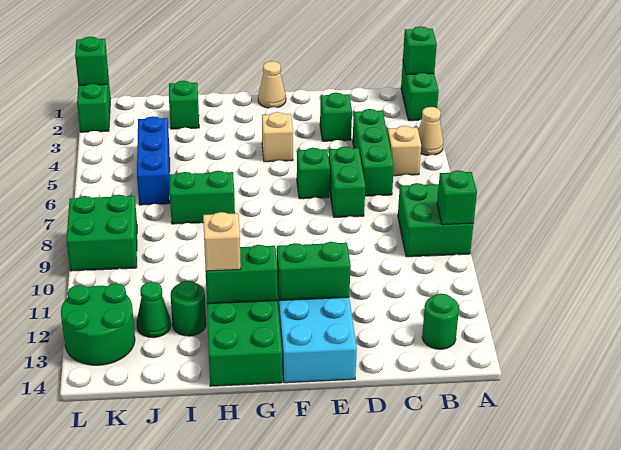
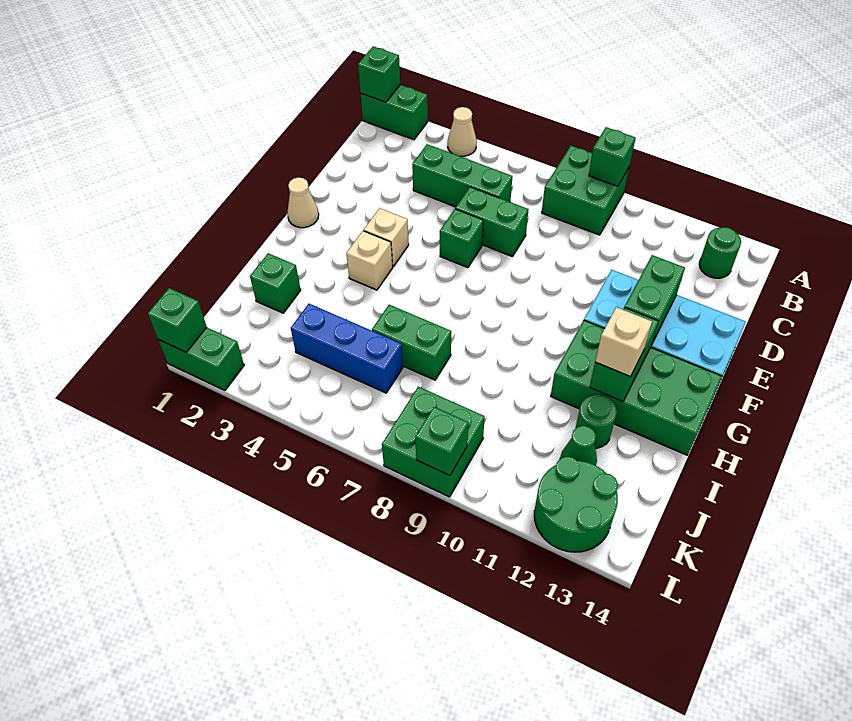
tan 1x1 brick [388,126,421,176] -> tan 1x1 brick moved to [346,231,393,290]
green 1x1 brick [320,93,352,141] -> green 1x1 brick moved to [415,407,468,476]
green 1x2 brick [170,171,235,224] -> green 1x2 brick turned to [372,305,451,380]

